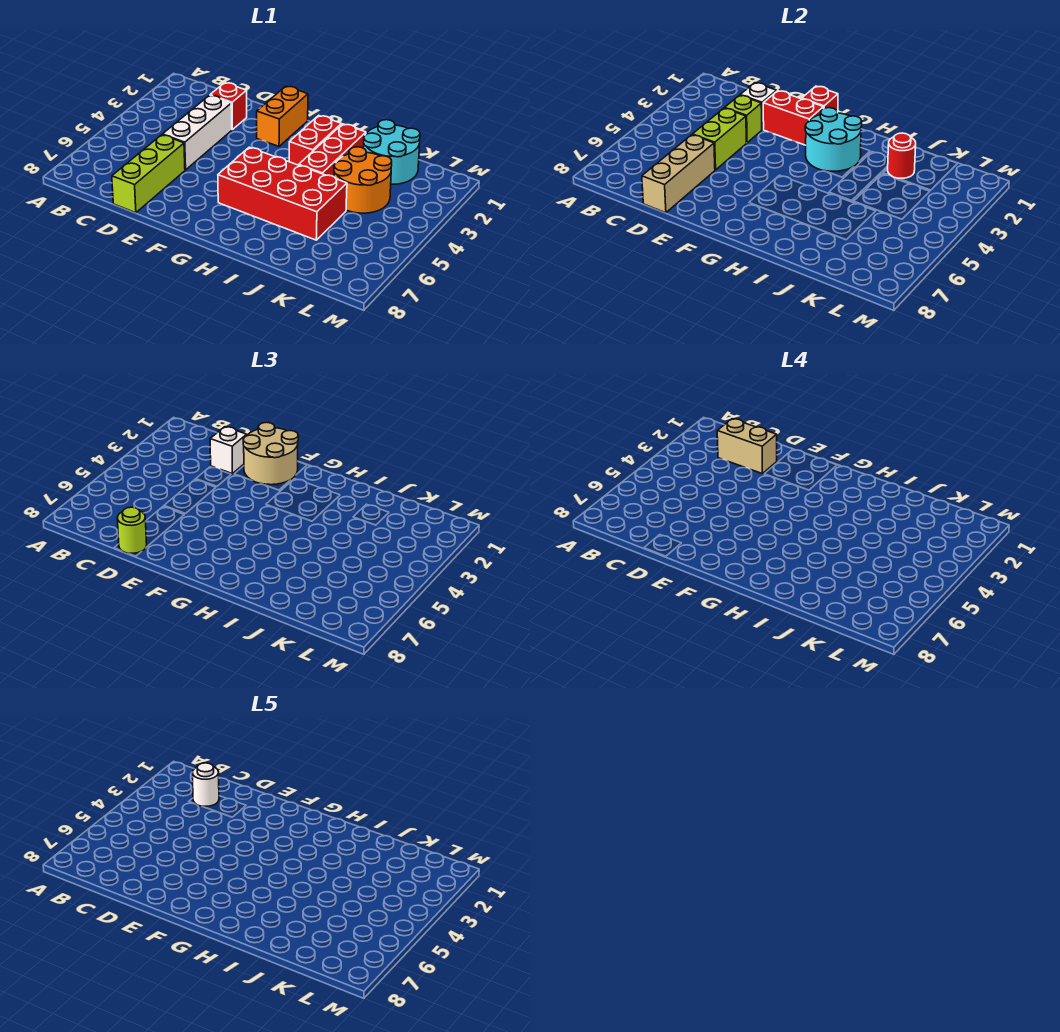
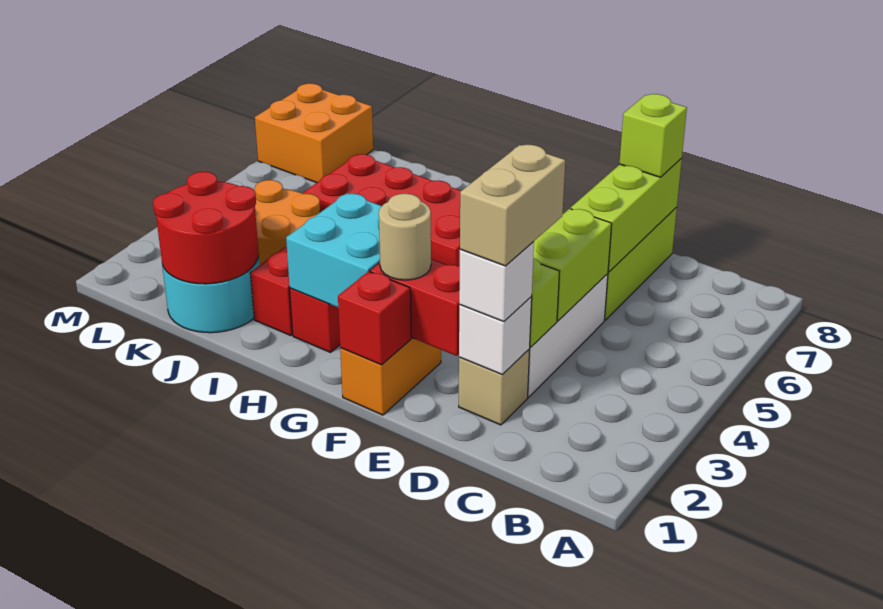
tan 1x2 brick [717,419,777,473] -> tan 1x2 brick turned to [460,145,565,266]
white 1x1 round brick [192,763,219,806] -> none
red 1x1 brick [210,83,247,129] -> tan 1x1 brick [459,349,530,425]
tan 1x3 brick [642,135,715,213] -> lime 1x3 brick [571,158,682,272]
lime 1x1 round brick [117,507,147,553] -> lime 1x1 brick [620,94,687,177]
tan 2x2 round brick [243,422,298,485] -> tan 1x1 round brick [379,194,431,280]
cyan 2x2 round brick [805,108,862,171] -> cyan 2x2 brick [286,193,382,307]
red 1x1 round brick [888,133,916,178] -> red 2x2 round brick [153,172,259,284]
none -> orange 2x2 brick [255,84,373,183]

